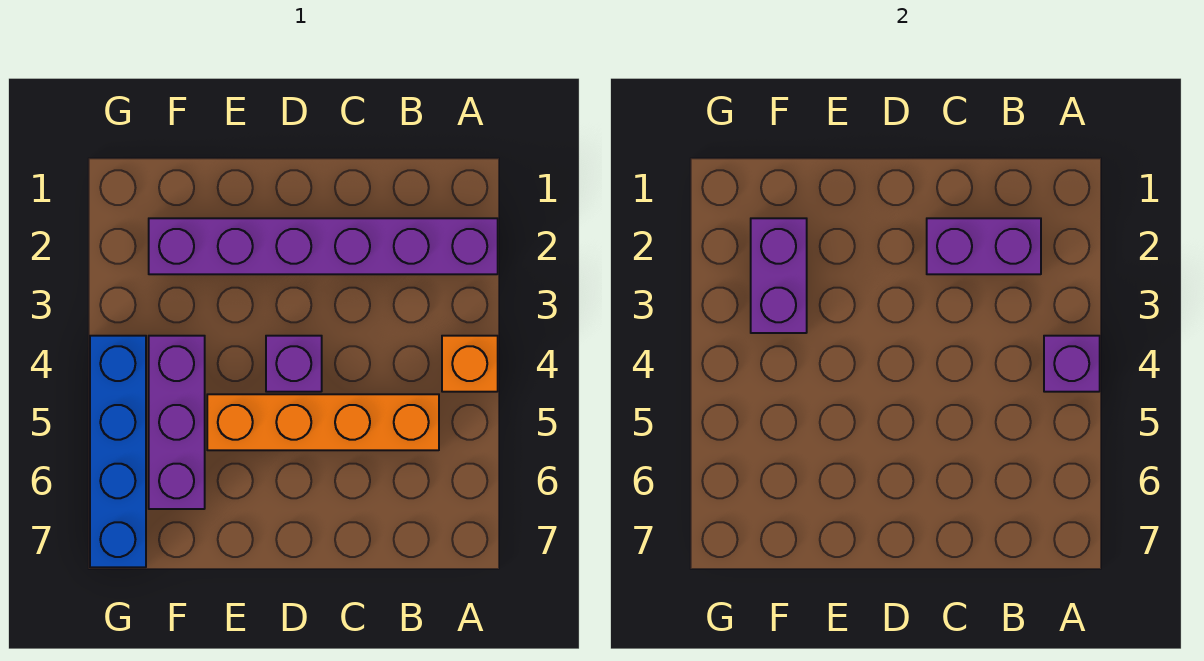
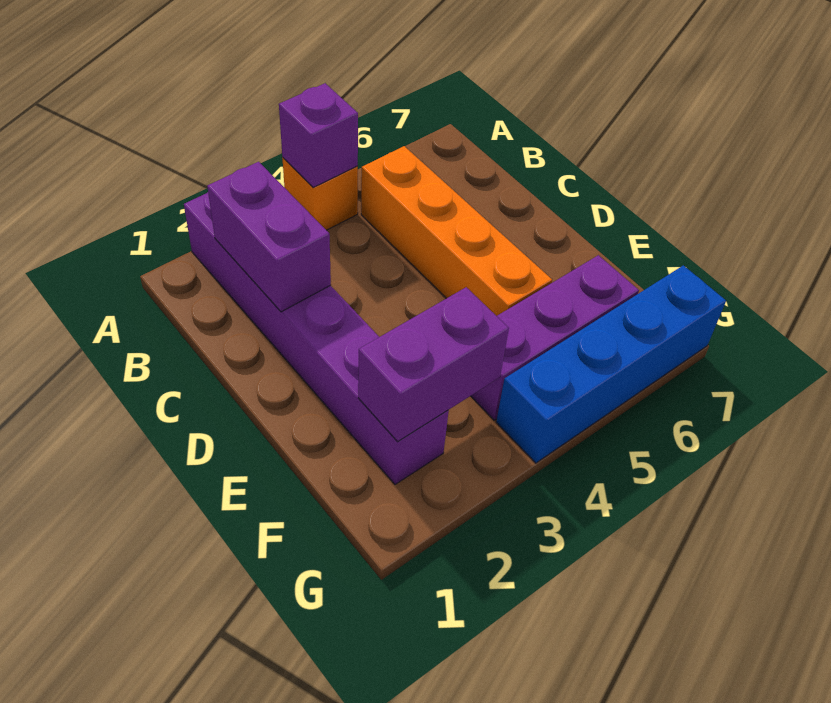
purple 1x1 brick [266,336,322,392] -> none

